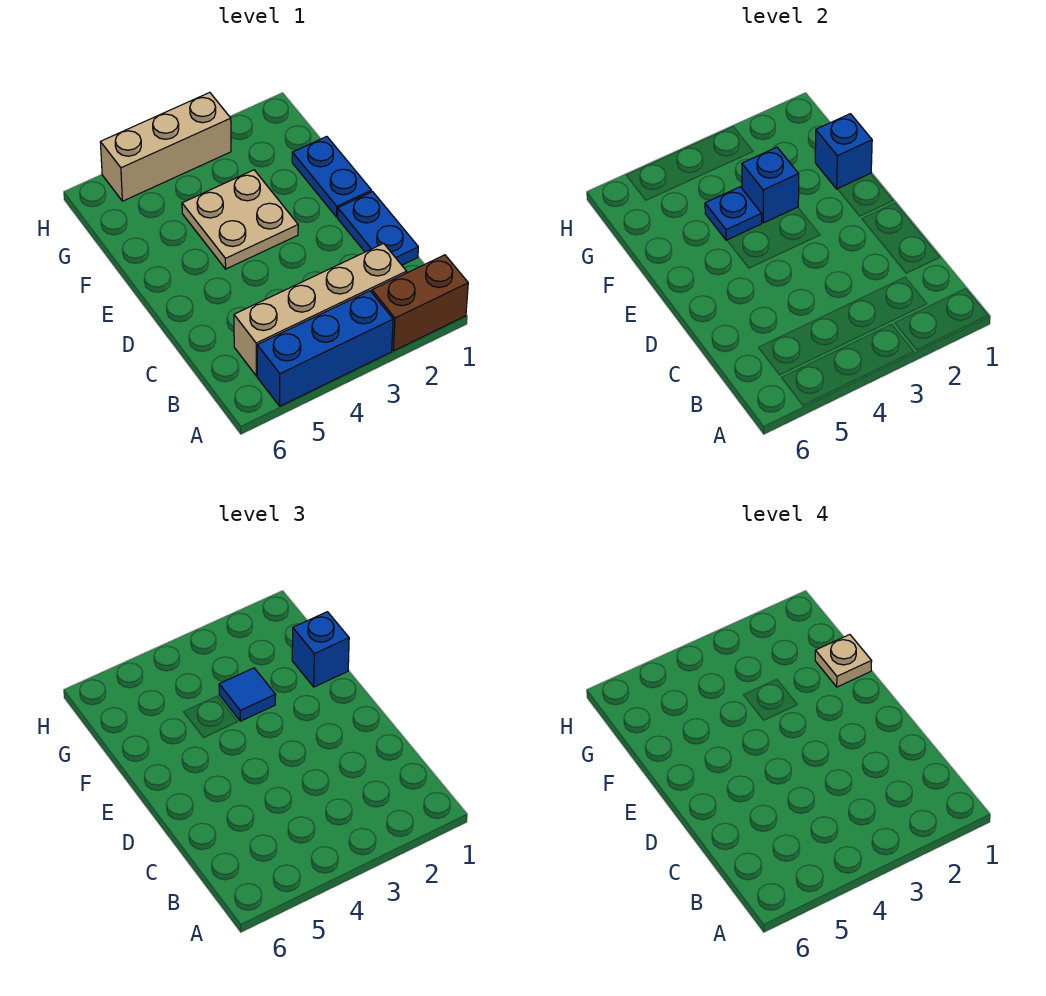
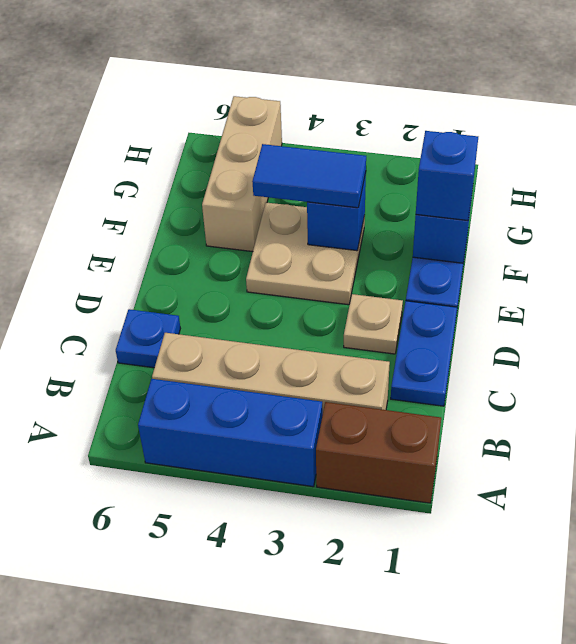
tan 1x1 plate [815,635,872,687] -> tan 1x1 plate moved to [344,294,403,354]
blue 1x1 tile [219,668,276,721] -> blue 1x2 tile [252,144,366,208]
blue 1x1 plate [705,187,762,240] -> blue 1x1 plate moved to [116,309,180,368]
tan 1x3 brick [100,92,231,201] -> tan 1x3 brick turned to [202,96,282,252]

